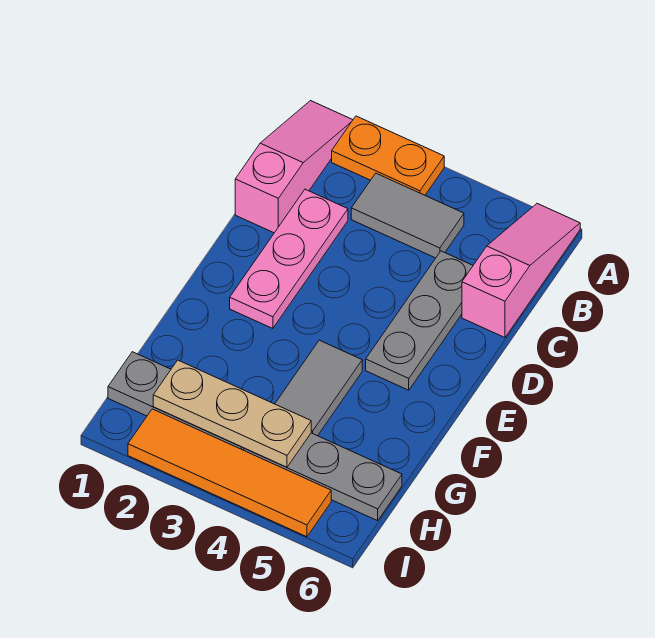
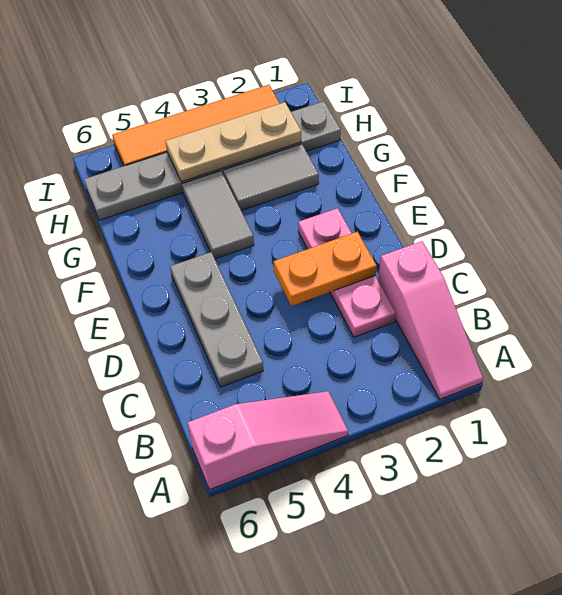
orange 1x2 plate [332,116,444,195] -> orange 1x2 plate moved to [274,232,377,306]
pink 1x3 slope [462,204,580,338] -> pink 1x3 slope turned to [187,391,348,490]
grey 1x2 tile [351,173,464,258] -> grey 1x2 tile moved to [223,144,319,211]

